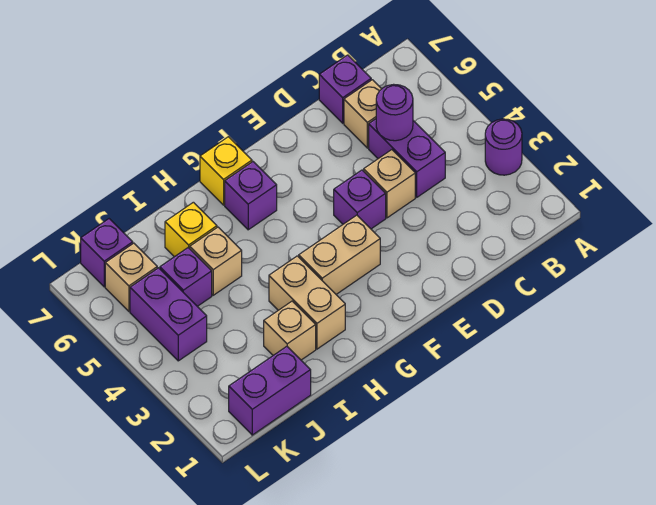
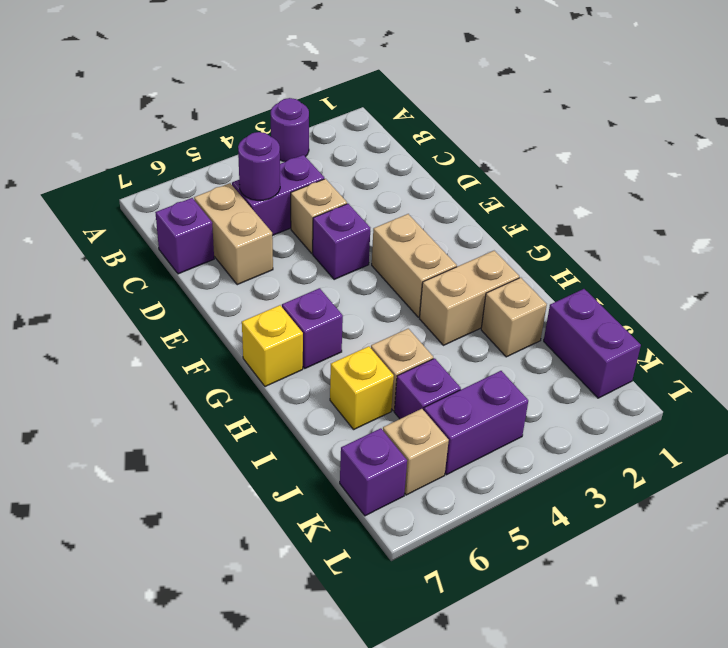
tan 1x1 brick [344,80,381,148] -> tan 1x2 brick [194,183,273,285]

